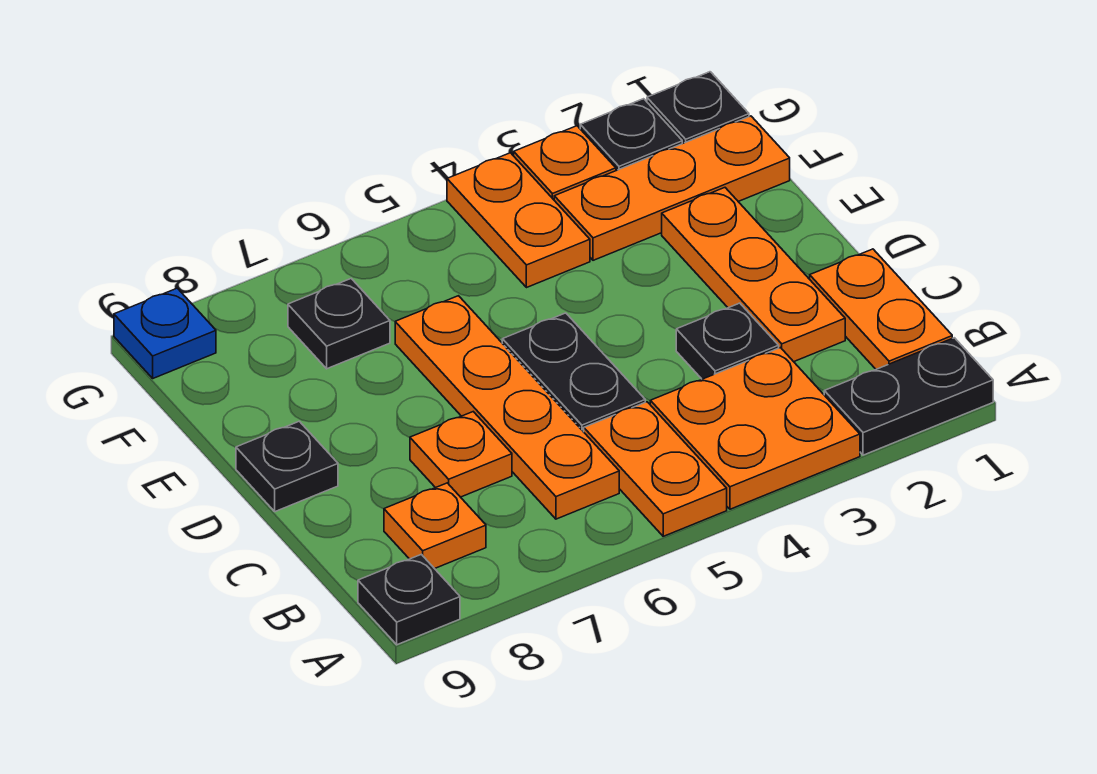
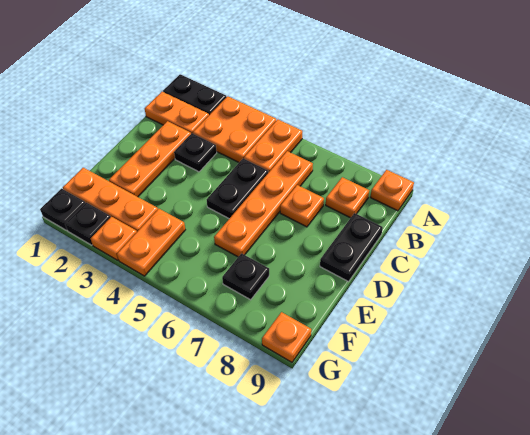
black 1x1 plate [358,554,460,645] -> orange 1x1 plate [370,170,414,211]
orange 1x2 plate [810,249,952,369] -> orange 1x2 plate turned to [145,92,209,134]
black 1x1 plate [236,421,338,512] -> black 1x2 plate [320,213,383,282]
blue 1x1 plate [114,288,216,378] -> orange 1x1 plate [262,312,311,362]

